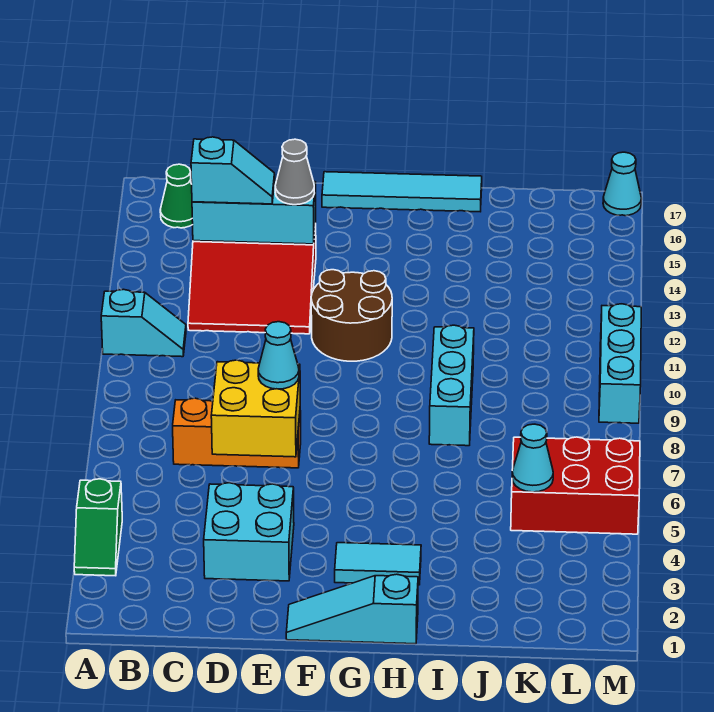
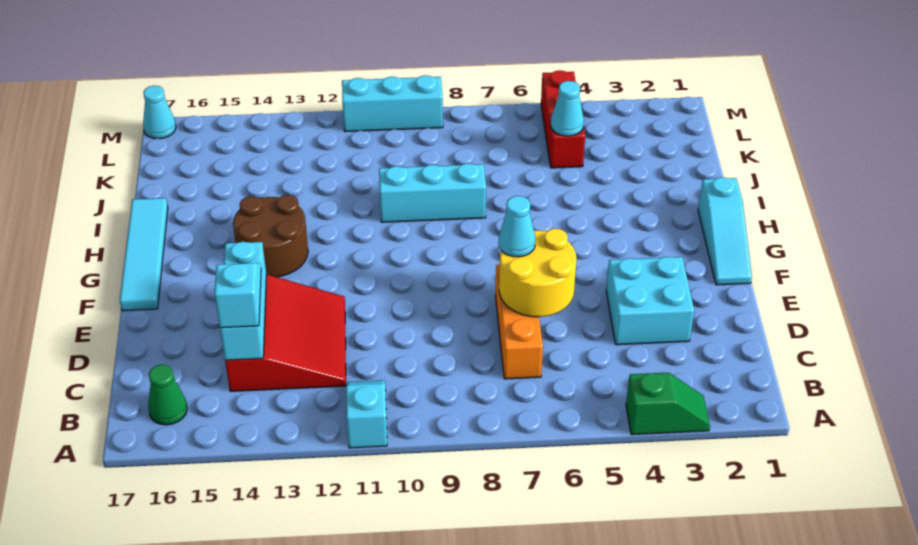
yellow 2x2 brick [211,360,300,457] -> yellow 2x2 round brick [499,229,577,317]
grey 1x1 cone [275,139,314,205] -> none
brown 2x2 round brick [311,270,392,361] -> brown 2x2 round brick moved to [233,195,308,277]
cyan 1x2 tile [335,543,421,585] -> none
red 2x3 brick [511,437,640,534] -> red 1x3 brick [541,70,585,168]

